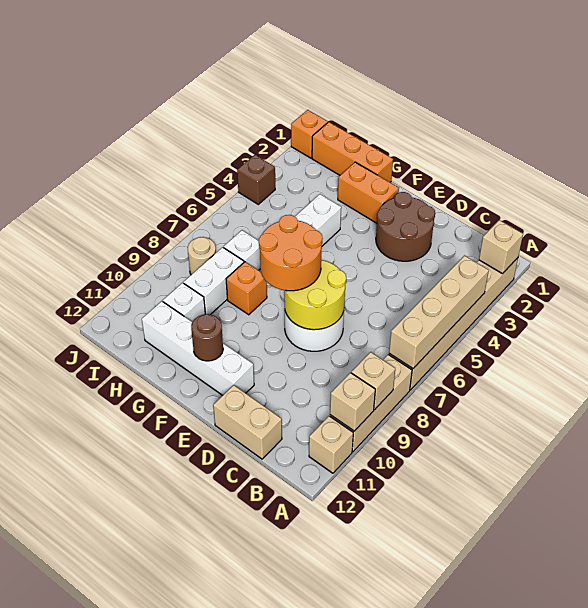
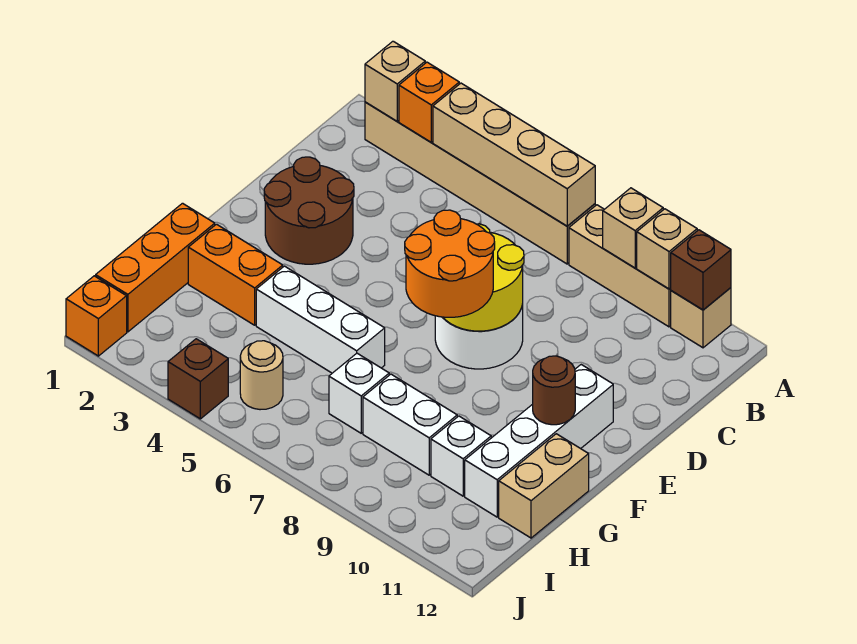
none -> brown 1x1 brick [671,230,731,310]
tan 1x2 brick [213,385,282,459] -> tan 1x2 brick moved to [499,434,589,538]
orange 1x2 brick [338,162,399,223] -> orange 1x2 brick turned to [188,224,283,325]
orange 1x1 brick [226,262,267,315] -> orange 1x1 brick moved to [399,62,459,142]
tan 1x1 round brick [188,237,216,275] -> tan 1x1 round brick moved to [240,341,283,410]

